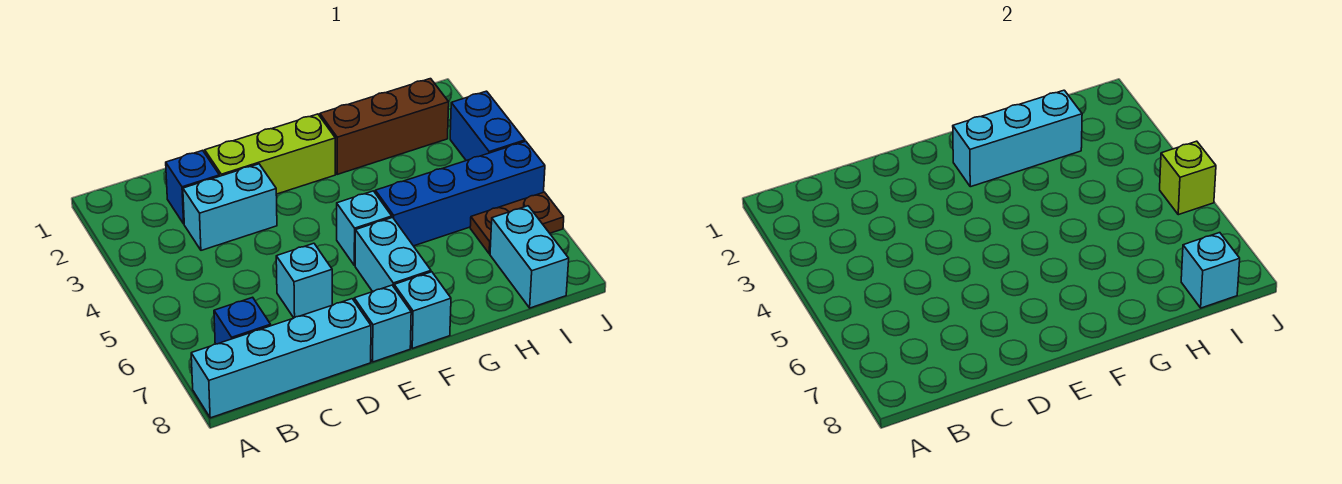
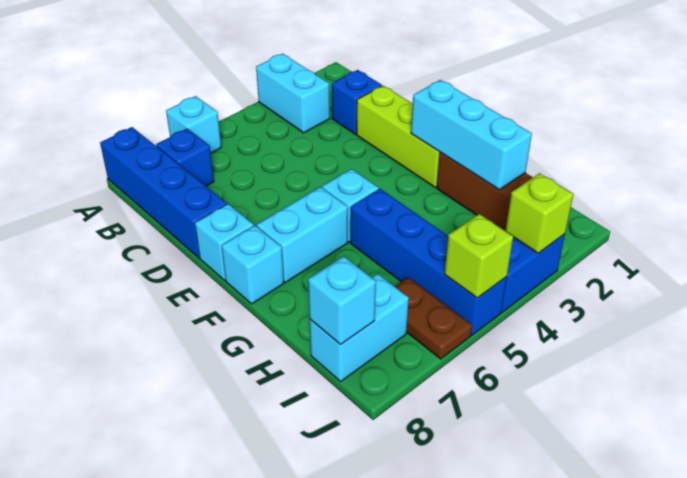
cyan 1x4 brick [191,299,371,418] -> blue 1x4 brick [100,127,227,258]
cyan 1x2 brick [183,164,277,250] -> cyan 1x2 brick moved to [256,54,330,133]
cyan 1x1 brick [276,243,332,318] -> cyan 1x1 brick moved to [166,96,221,153]
none -> lime 1x1 brick [506,173,573,253]

